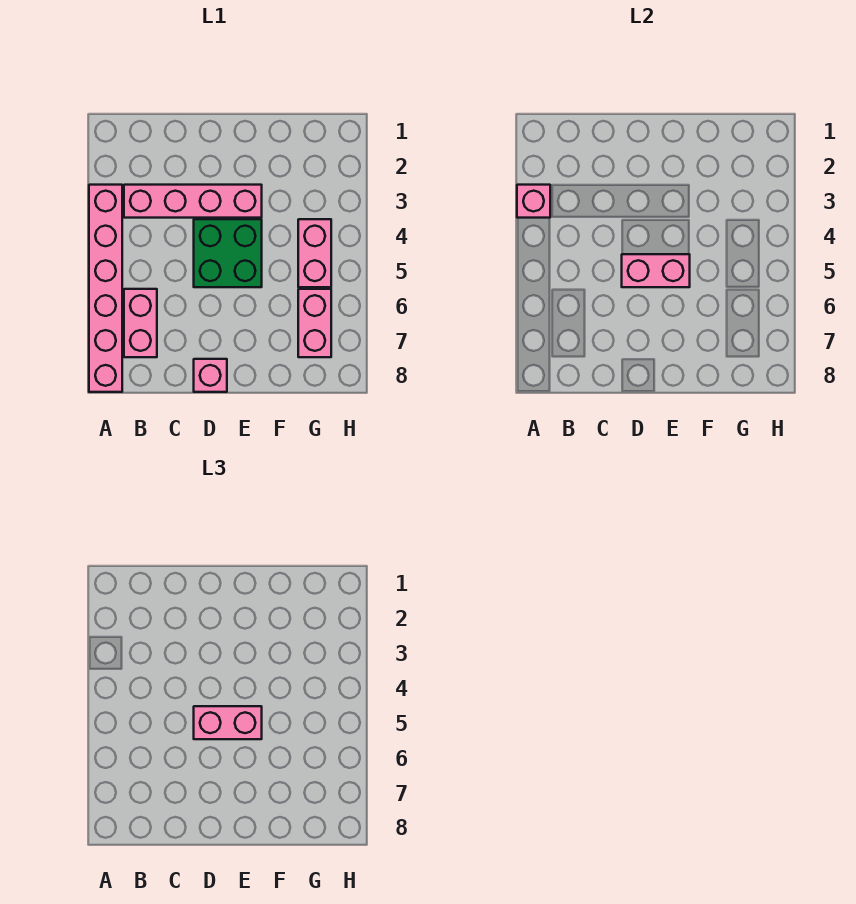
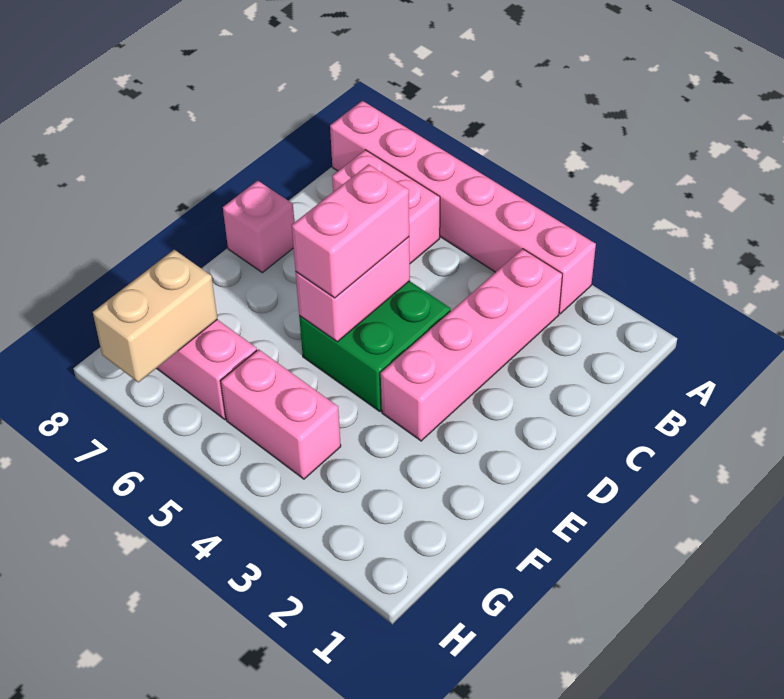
pink 1x1 brick [517,185,550,218] -> none
none -> tan 1x2 brick [93,250,217,382]

